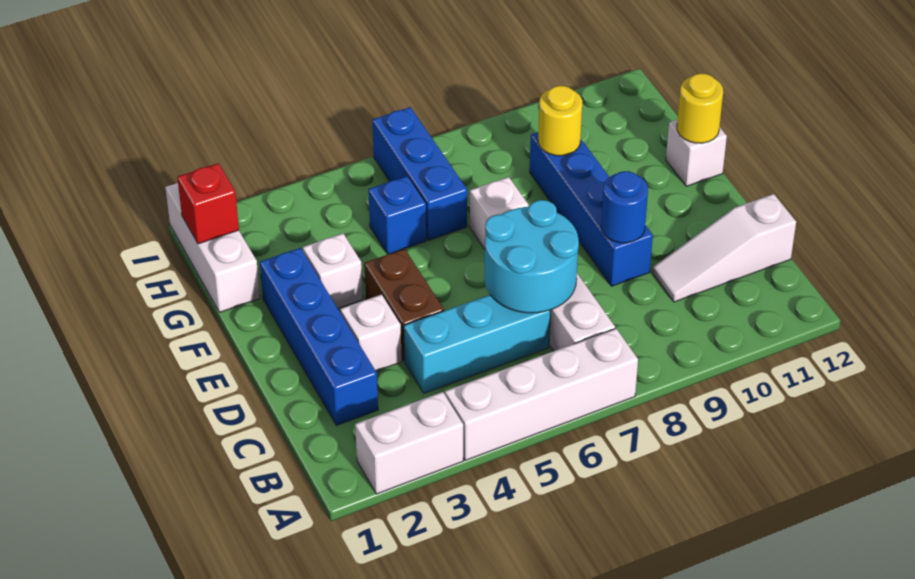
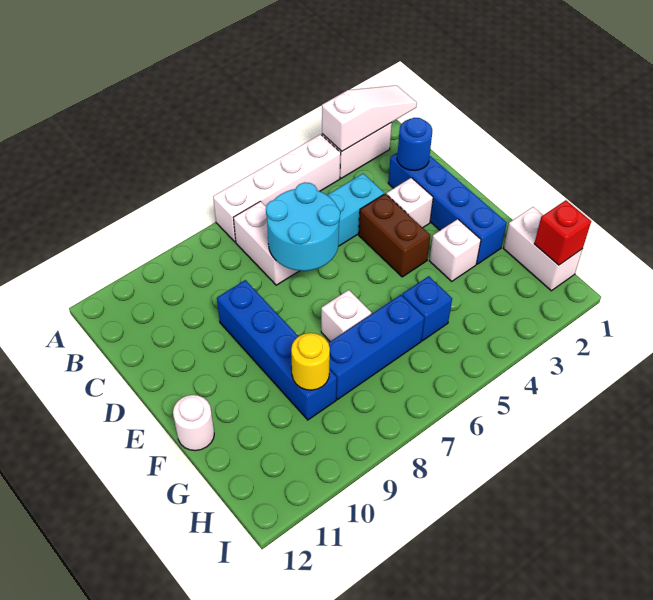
white 1x3 slope [653,194,796,302] -> white 1x3 slope moved to [322,85,417,151]
blue 1x1 round brick [601,171,648,243] -> blue 1x1 round brick moved to [397,117,432,171]
white 1x1 brick [666,120,727,186] -> white 1x1 round brick [173,395,214,451]
yellow 1x1 round brick [677,73,723,143] -> none
white 1x3 brick [165,183,260,312] -> white 1x2 brick [504,207,583,291]
blue 1x3 brick [372,107,467,240] -> blue 1x3 brick turned to [329,295,424,399]

